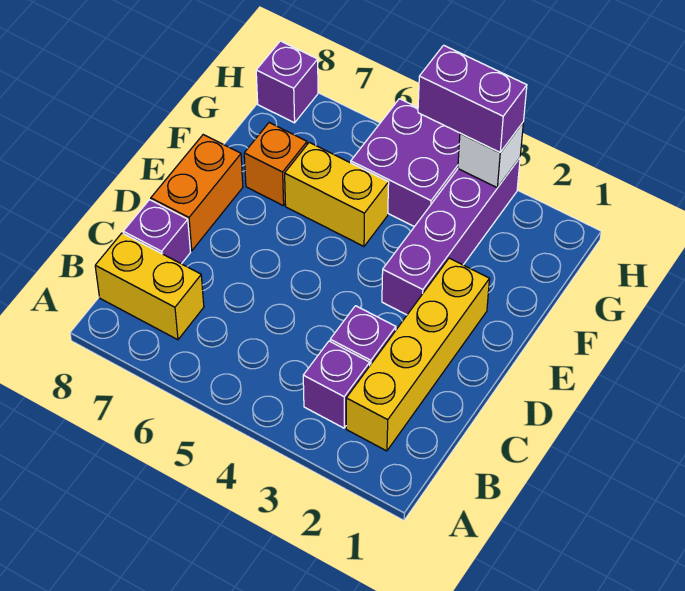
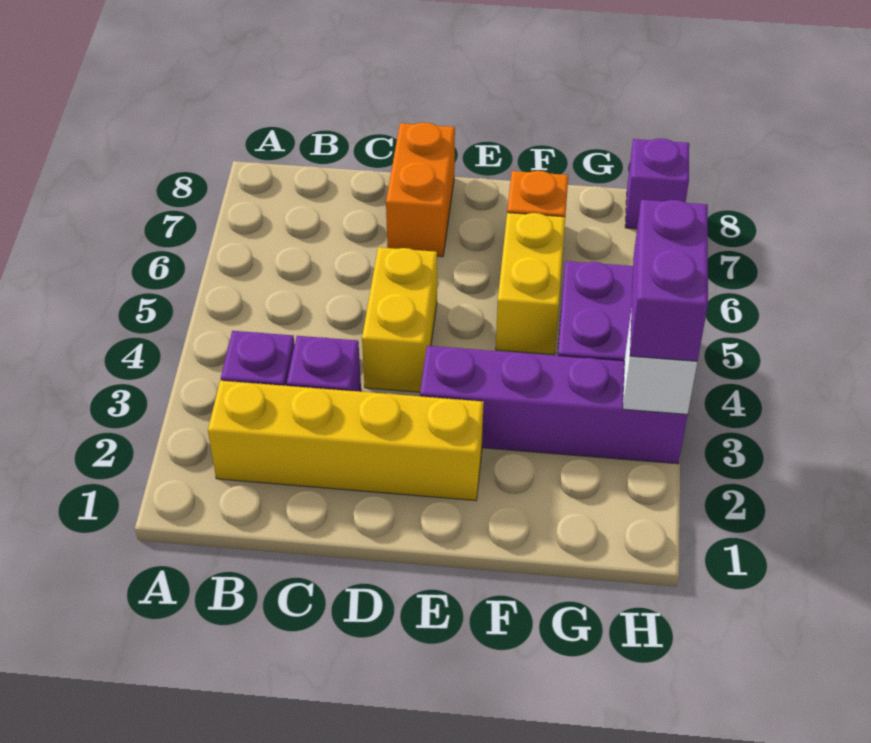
yellow 1x2 brick [95,233,204,340] -> yellow 1x2 brick moved to [362,247,437,392]
purple 1x1 brick [123,200,190,264] -> none
orange 1x2 brick [151,135,243,251] -> orange 1x2 brick turned to [386,122,455,257]

